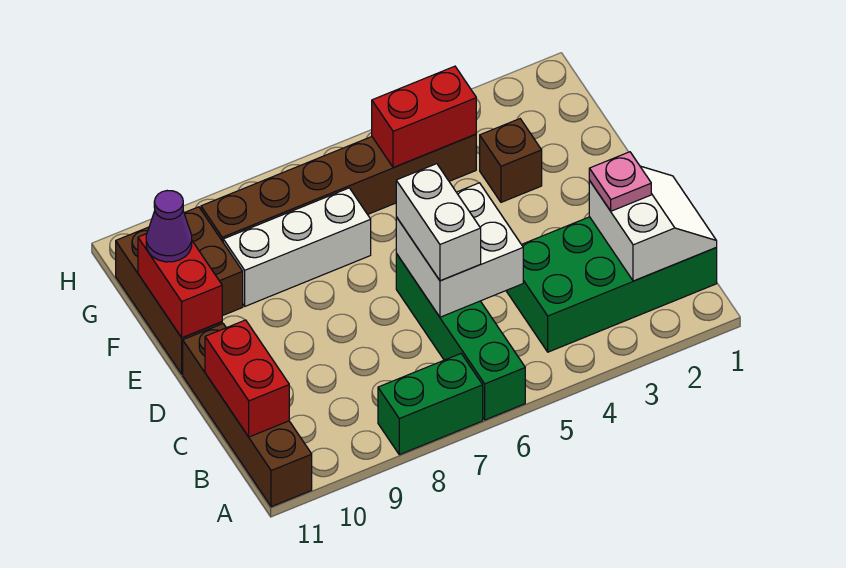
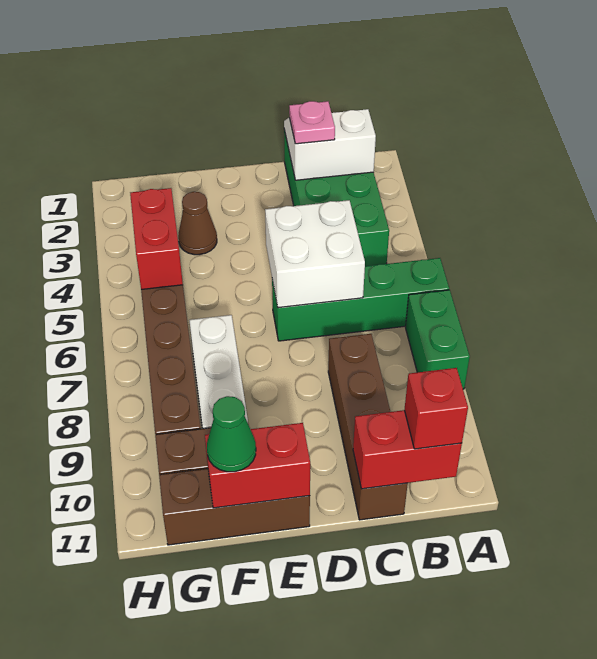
brown 1x4 brick [183,324,312,507] -> brown 1x4 brick turned to [328,334,408,520]
none -> red 1x1 brick [404,368,468,449]
white 1x2 brick [396,164,481,281] -> none
brown 1x1 brick [480,119,542,202] -> brown 1x1 cone [178,192,217,255]
purple 1x1 cone [146,191,192,262] -> green 1x1 cone [207,396,256,472]

